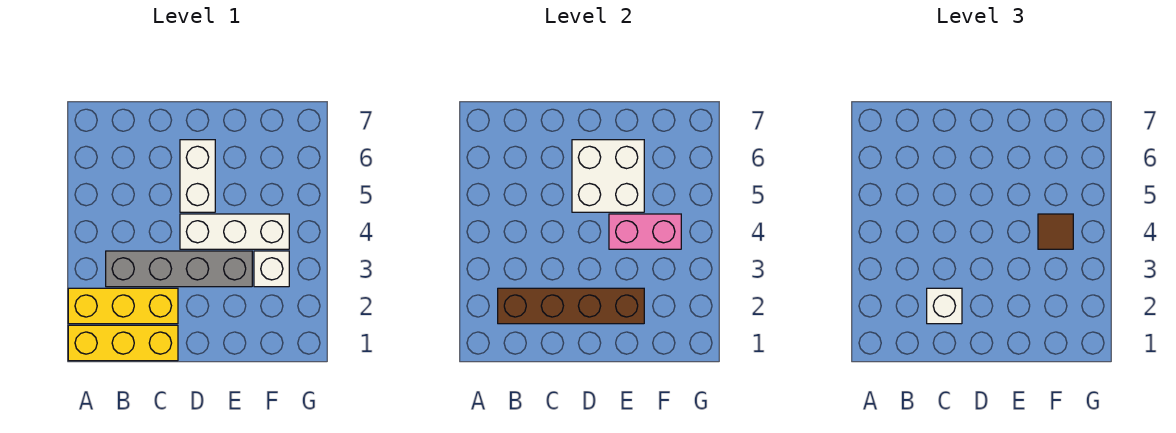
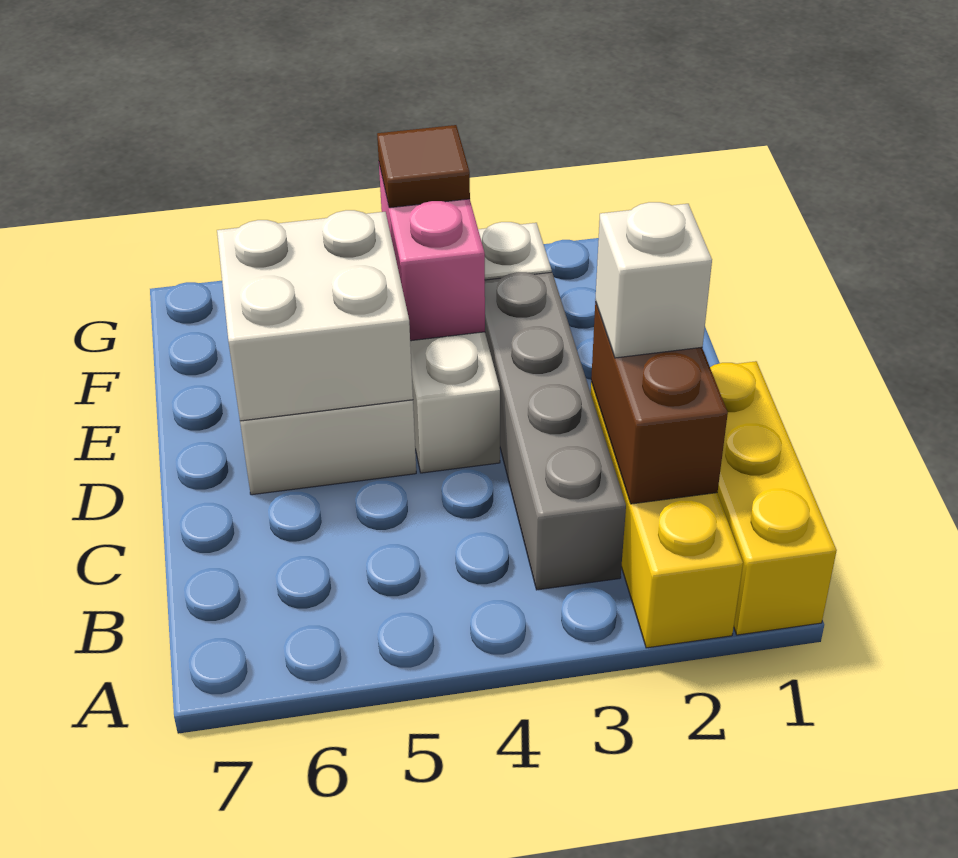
brown 1x4 brick [498,288,644,324] -> brown 1x2 brick [591,302,728,504]

